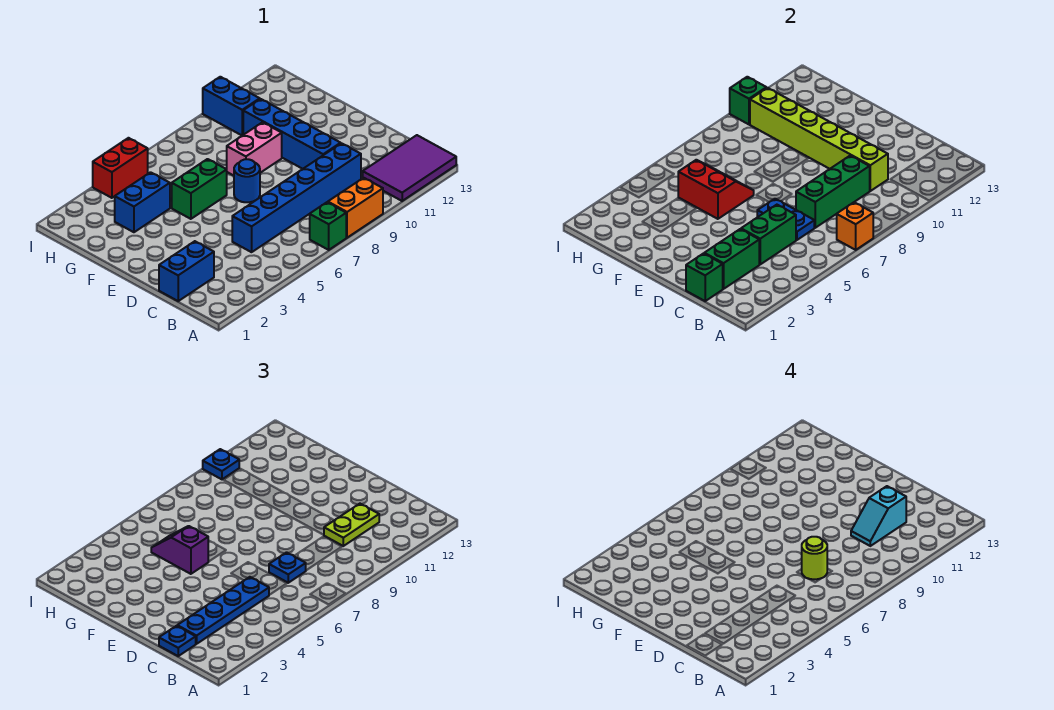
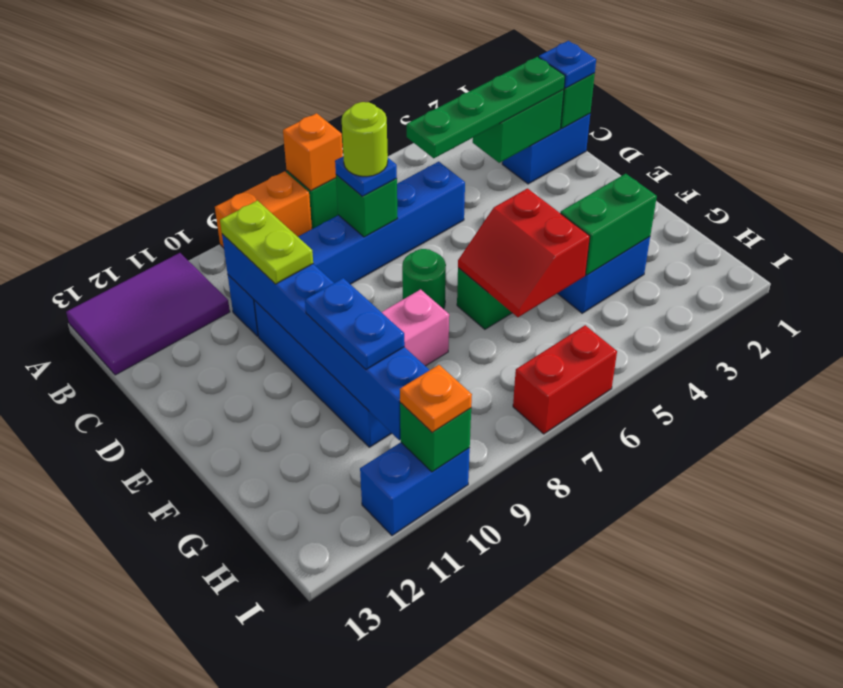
blue 1x4 plate [177,577,269,644] -> green 1x4 plate [407,57,565,158]
green 1x2 brick [741,205,796,264] -> green 1x2 brick moved to [560,174,657,275]
blue 1x2 plate [757,199,814,240] -> blue 1x2 plate moved to [305,278,405,370]
green 1x3 brick [796,156,870,228] -> green 1x1 brick [336,175,397,237]
lime 1x6 brick [750,88,888,191] -> blue 1x6 brick [222,234,429,440]
lime 1x2 plate [324,504,379,546] -> lime 1x2 plate turned to [220,201,313,284]
cyan 1x2 slope [851,486,906,546] -> none
blue 1x1 round brick [234,159,260,202] -> green 1x1 round brick [402,249,446,309]
purple 1x2 slope [151,526,208,574] -> none
blue 1x2 brick [203,77,260,135] -> blue 1x2 brick turned to [360,443,470,535]
red 1x2 brick [93,138,148,198] -> red 1x2 brick moved to [513,325,617,434]
blue 1x1 plate [203,449,239,479] -> orange 1x1 plate [400,365,472,432]

